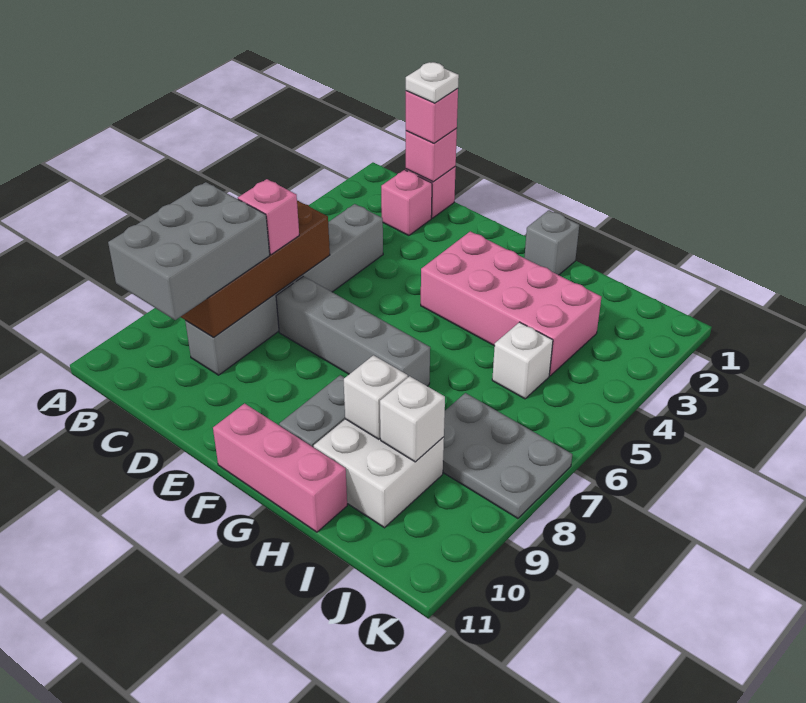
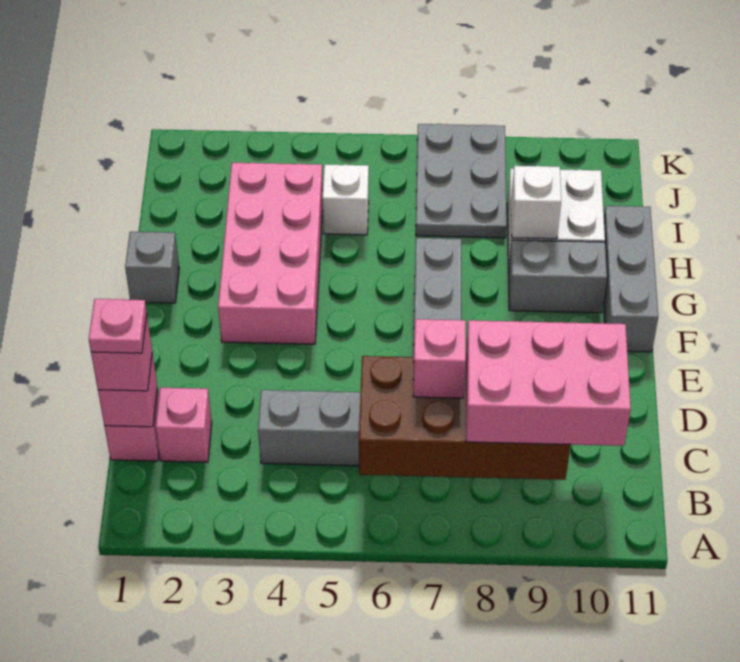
grey 2x3 brick [108,182,270,320] -> pink 2x3 brick [466,320,631,446]
white 1x1 plate [406,62,459,103] -> pink 1x1 plate [89,299,147,353]
pink 1x3 brick [213,403,347,532] -> grey 1x3 brick [603,206,658,352]
white 1x1 brick [380,376,445,462] -> none

